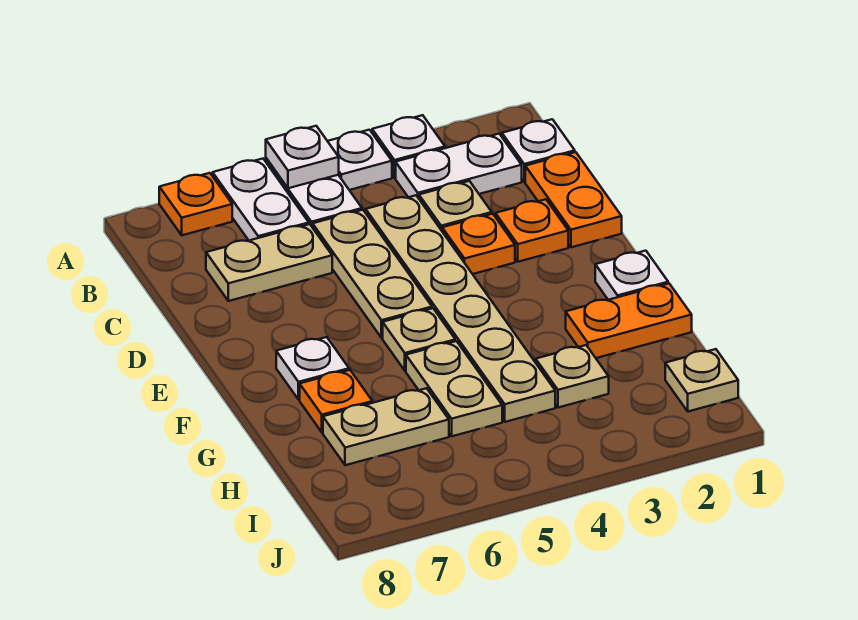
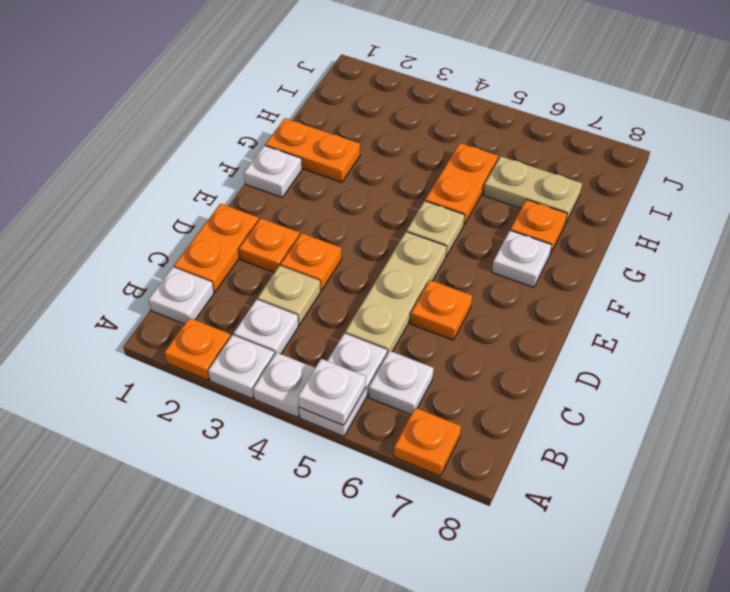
none -> orange 1x1 plate [164,318,231,380]
white 1x2 plate [213,159,309,240] -> white 1x1 plate [369,351,434,415]
white 1x2 plate [396,134,522,198] -> white 1x1 plate [234,299,299,354]
tan 1x6 plate [366,195,555,422] -> none
tan 1x2 plate [206,224,332,301] -> none
none -> orange 1x1 plate [411,280,472,340]
tan 1x2 plate [406,341,502,436] -> orange 1x2 plate [425,143,498,225]
tan 1x1 plate [536,345,609,408] -> none
tan 1x1 plate [665,349,738,411] -> none

